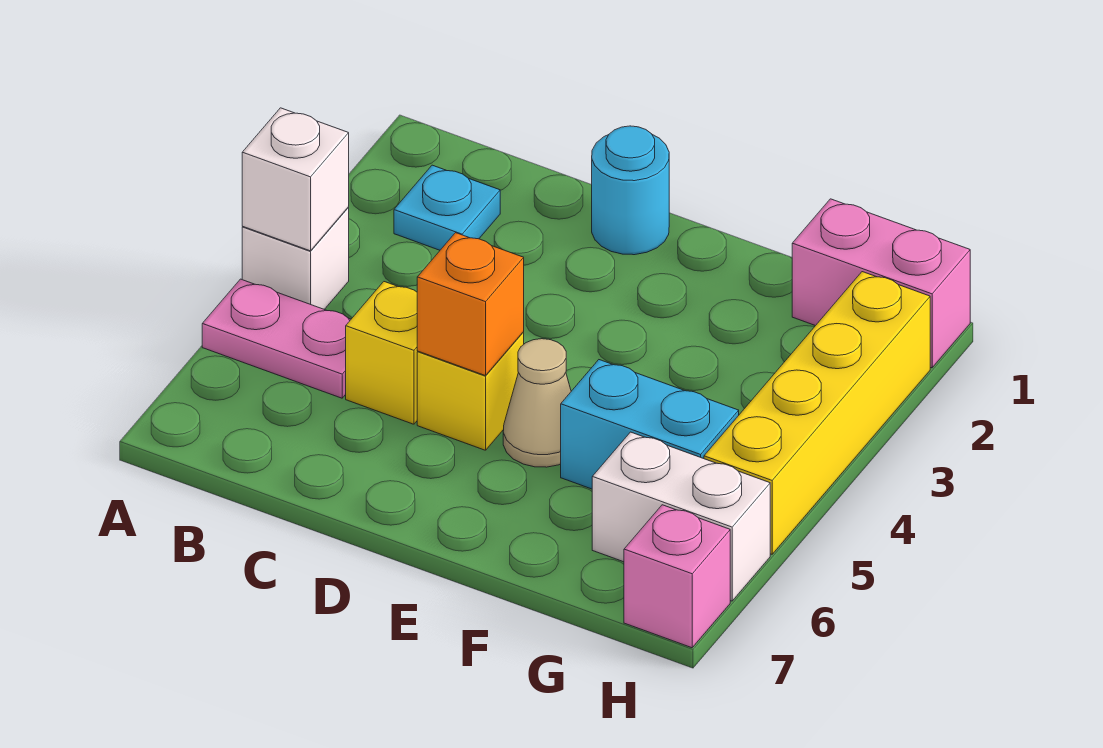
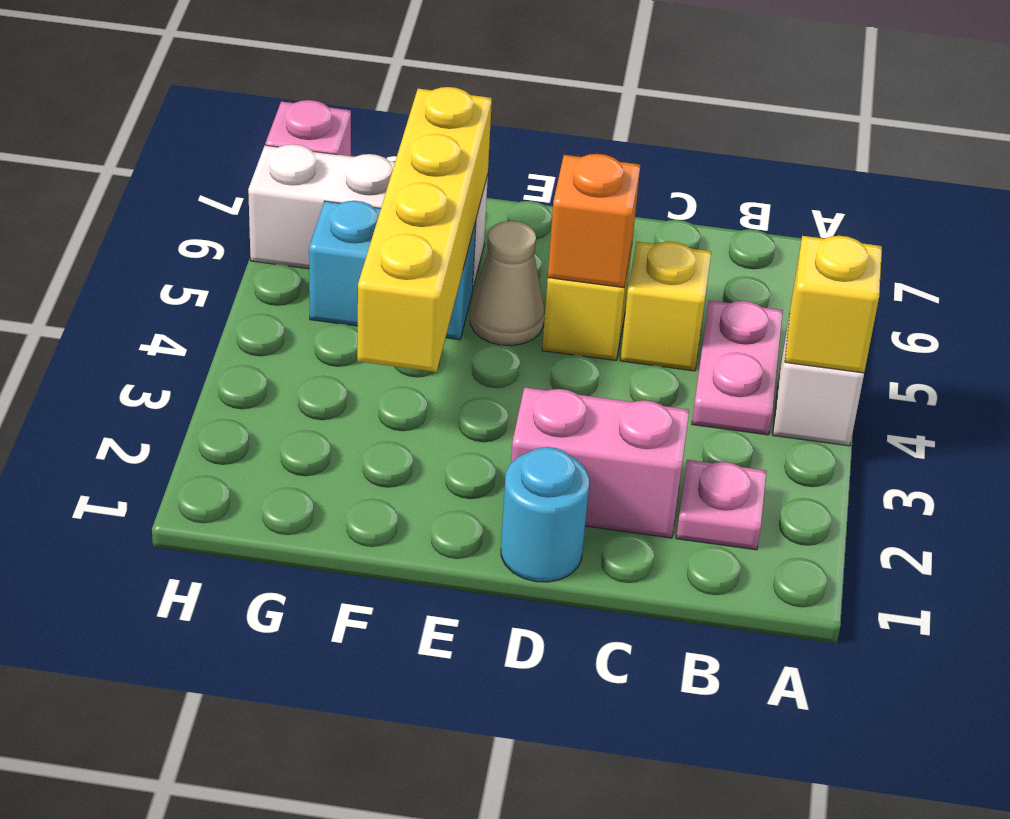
white 1x1 brick [242,108,349,251] -> yellow 1x1 brick [785,236,882,373]
pink 1x2 plate [202,279,351,398] -> pink 1x2 plate turned to [692,300,783,435]
cyan 1x1 plate [394,165,500,250] -> pink 1x1 plate [676,460,767,550]
pink 1x2 brick [792,199,970,368] -> pink 1x2 brick moved to [511,387,689,538]
white 1x2 brick [592,432,770,601] -> white 1x3 brick [248,144,488,290]
yellow 1x4 brick [704,272,930,554] -> yellow 1x4 brick moved to [357,87,492,372]

